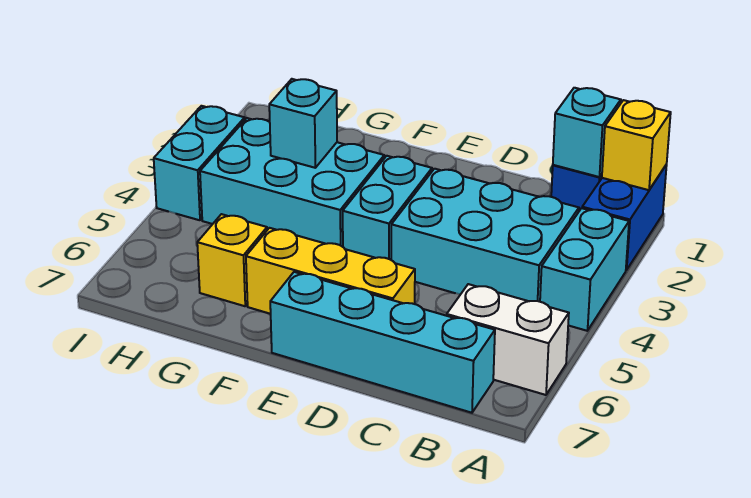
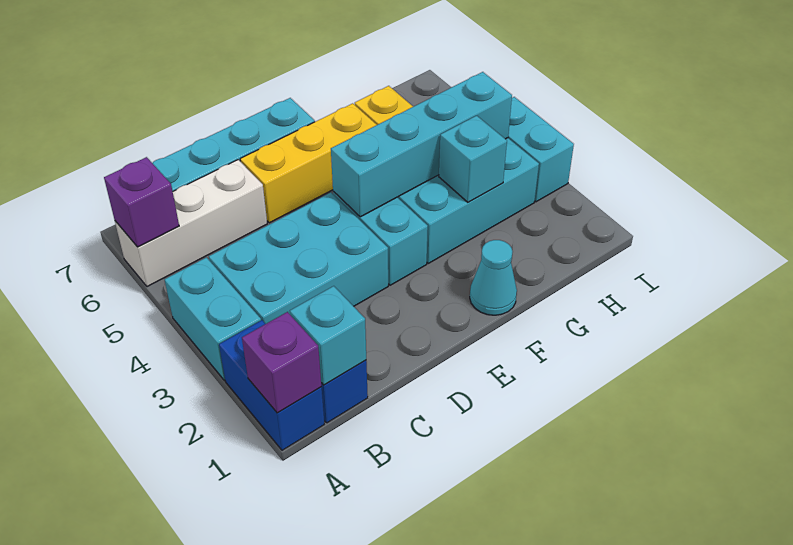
yellow 1x1 brick [602,100,671,190] -> purple 1x1 brick [242,312,322,413]
white 1x2 brick [447,284,569,395] -> white 1x3 brick [115,160,267,287]
none -> purple 1x1 brick [104,157,179,247]
none -> cyan 1x4 brick [331,72,512,217]
none -> cyan 1x1 cone [470,240,517,315]

